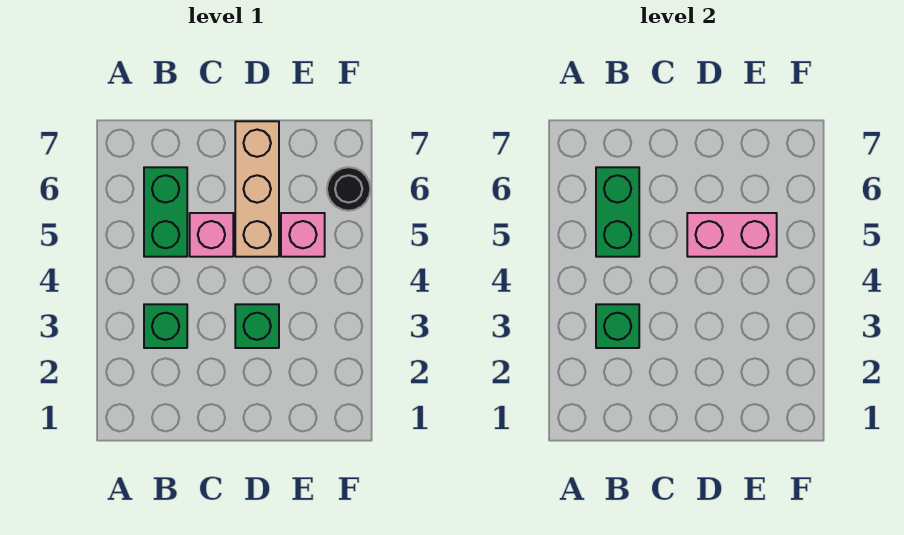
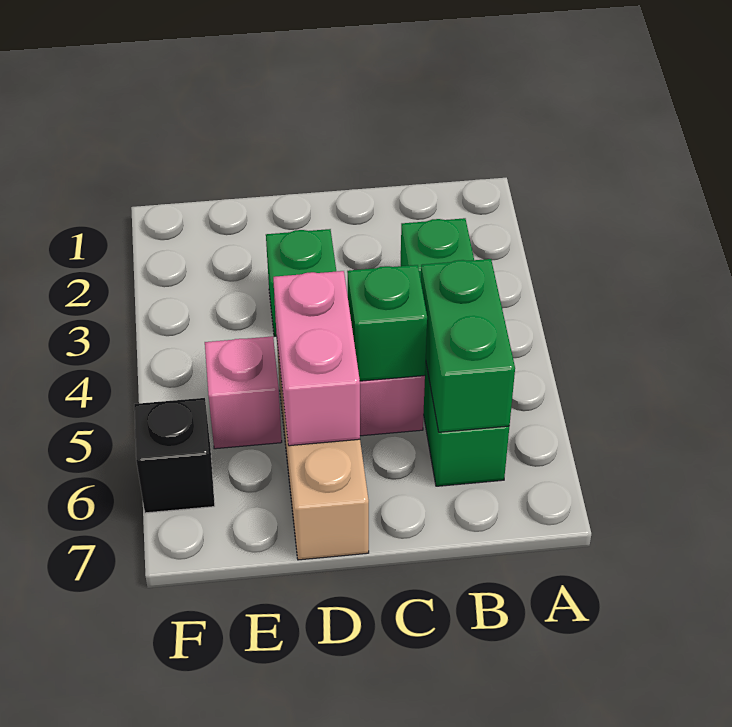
green 1x1 brick [596,304,639,348] -> green 1x1 brick moved to [347,265,427,381]
pink 1x2 brick [687,213,777,257] -> pink 1x2 brick turned to [273,271,360,446]
black 1x1 round brick [327,167,370,211] -> black 1x1 brick [134,398,215,513]

